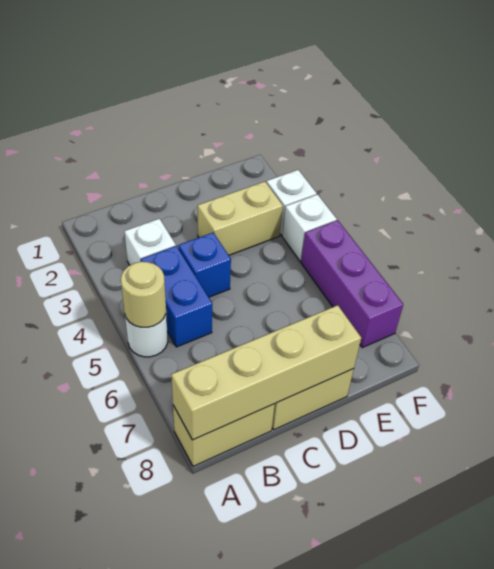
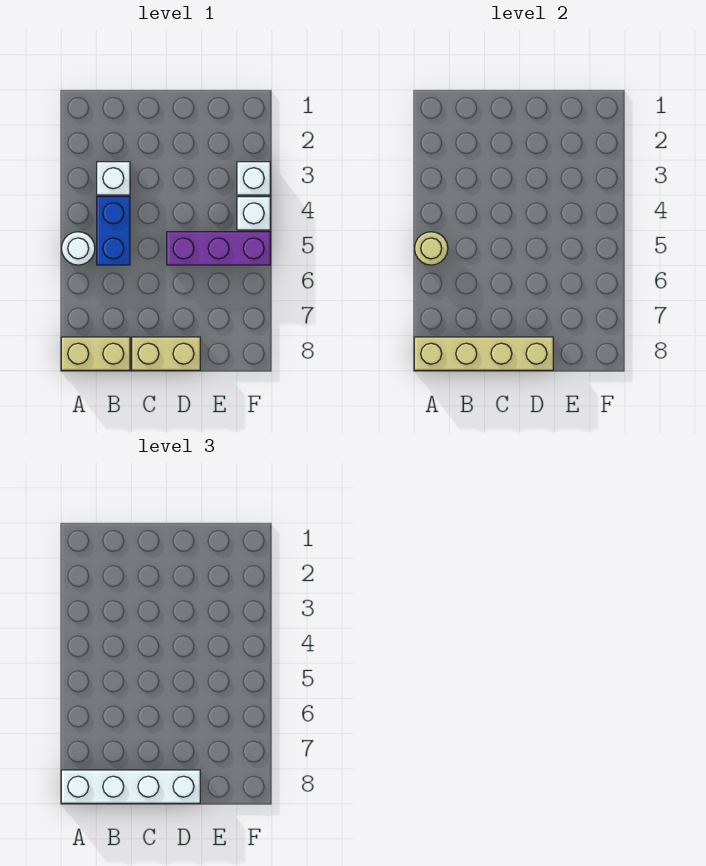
none -> white 1x4 brick [61,770,200,803]
blue 1x1 brick [178,233,231,297] -> none
tan 1x2 brick [198,182,283,255] -> none
purple 1x3 brick [301,220,403,348] -> purple 1x3 brick turned to [167,232,270,265]

